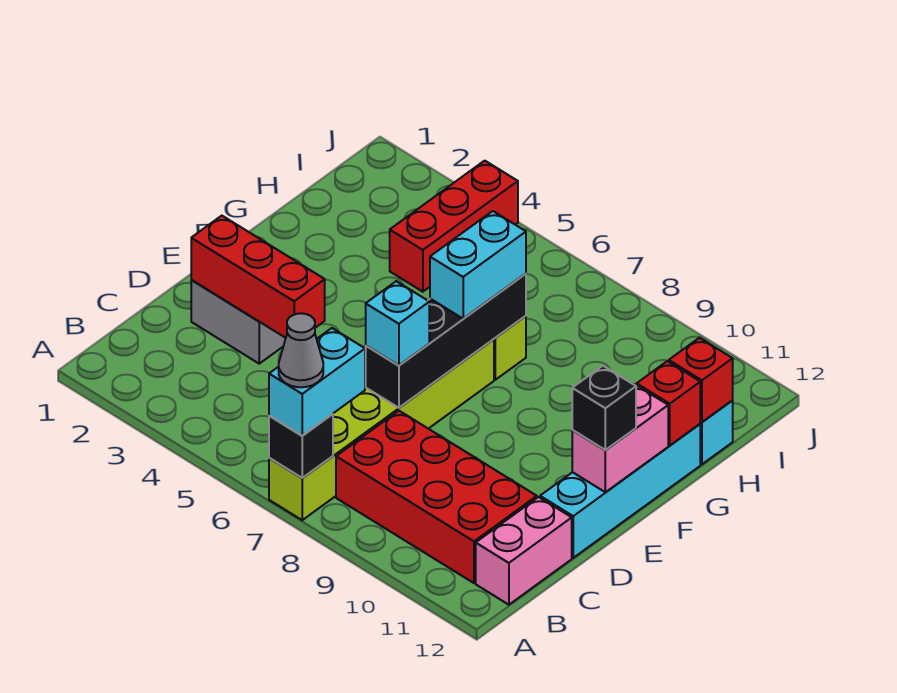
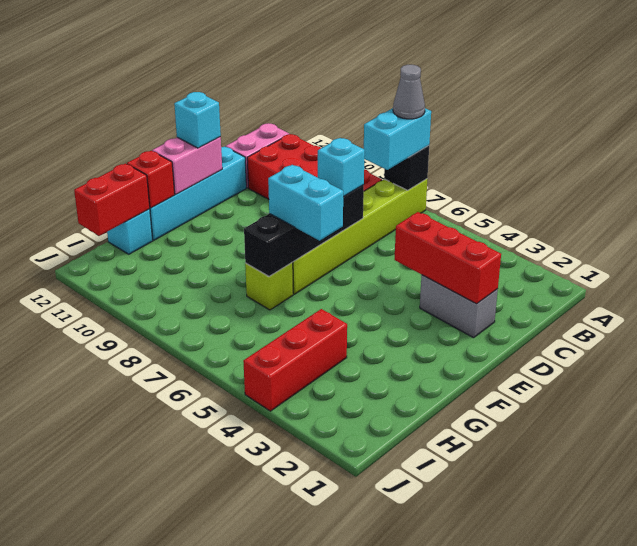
black 1x1 brick [572,366,636,450] -> cyan 1x1 brick [174,92,221,148]
cyan 1x2 brick [430,211,526,319] -> cyan 1x2 brick turned to [268,165,343,241]
red 1x1 brick [669,338,733,422] -> red 1x2 brick [74,163,150,236]

